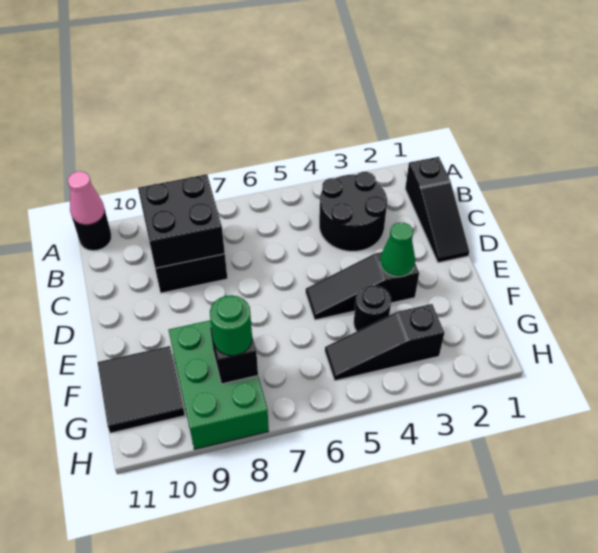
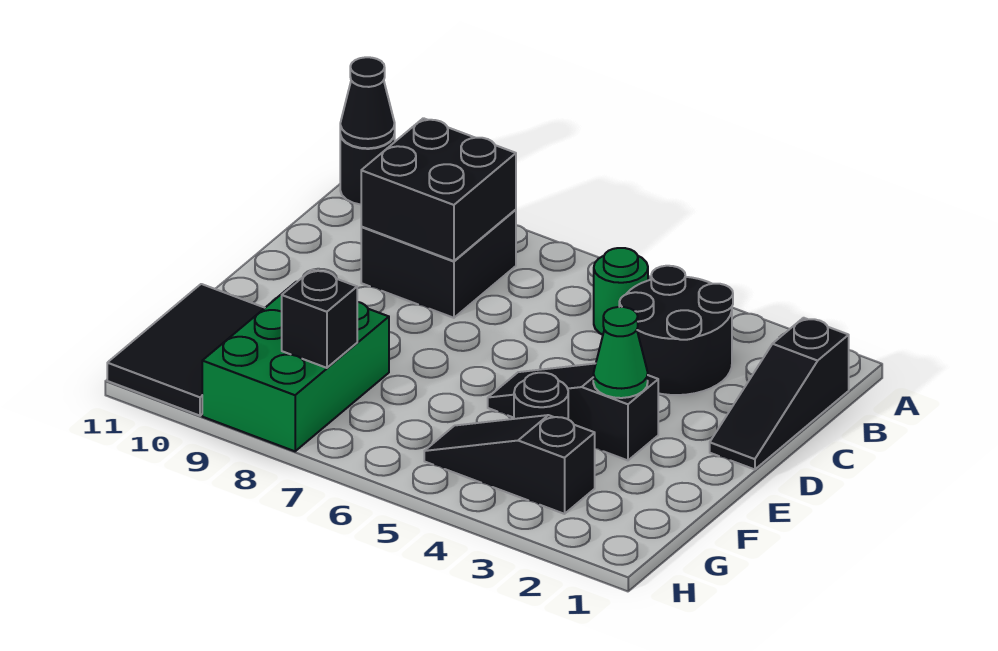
pink 1x1 cone [68,171,105,225] -> black 1x1 cone [340,57,395,148]
black 2x2 tile [98,346,185,433] -> black 2x3 tile [107,284,264,416]
green 1x1 round brick [210,295,252,356] -> green 1x1 round brick moved to [594,248,648,335]

